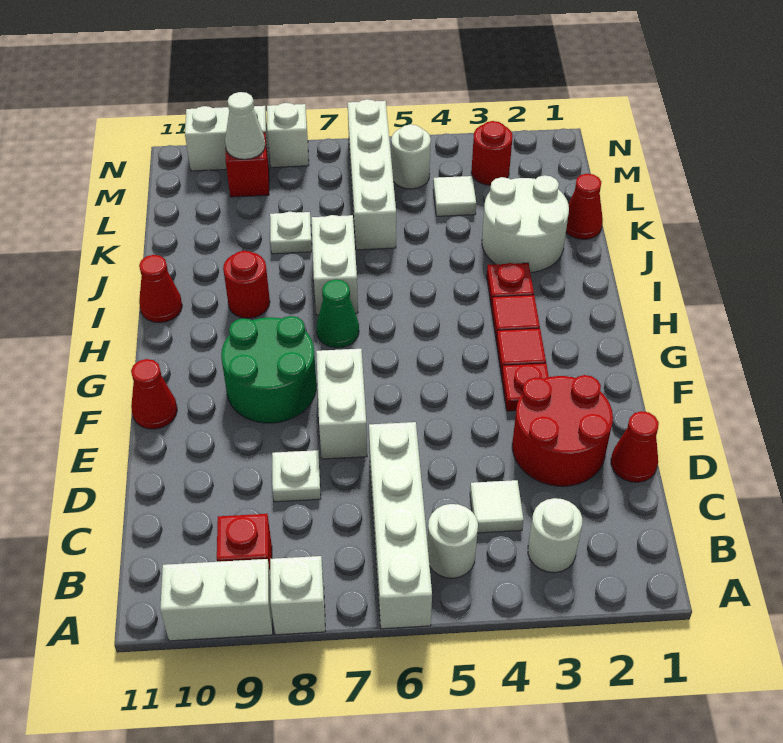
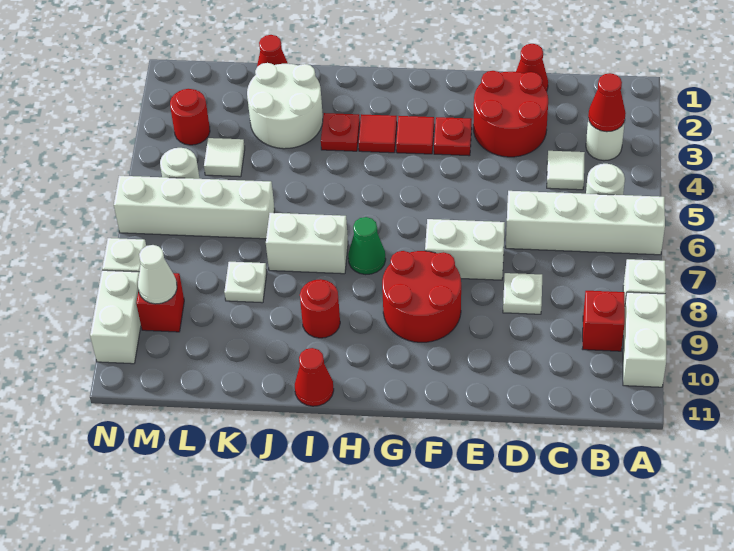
green 2x2 round brick [221,316,317,423] -> red 2x2 round brick [382,251,461,342]
red 1x1 cone [131,359,177,429] -> red 1x1 cone moved to [588,73,626,132]

